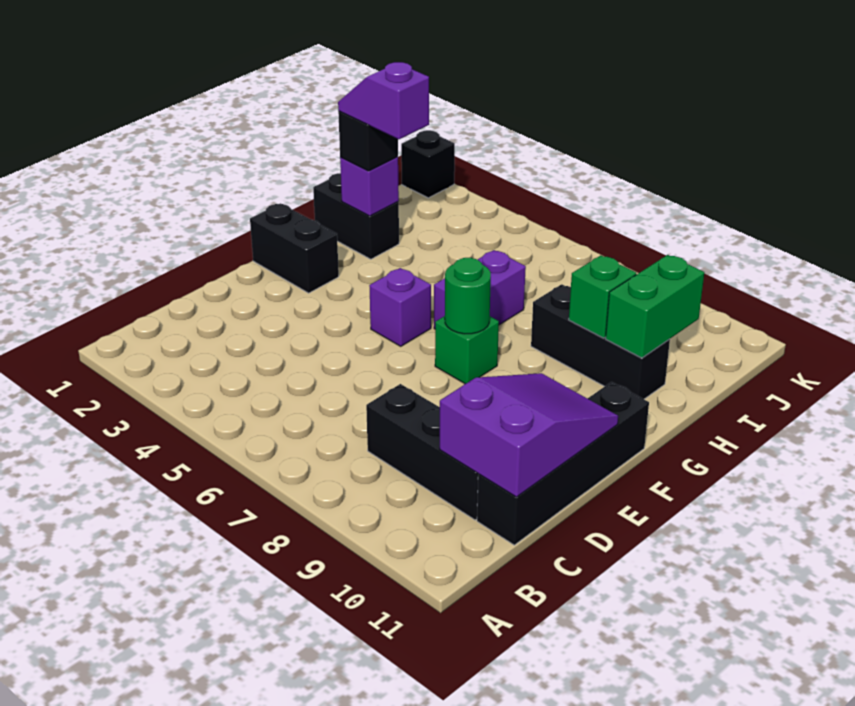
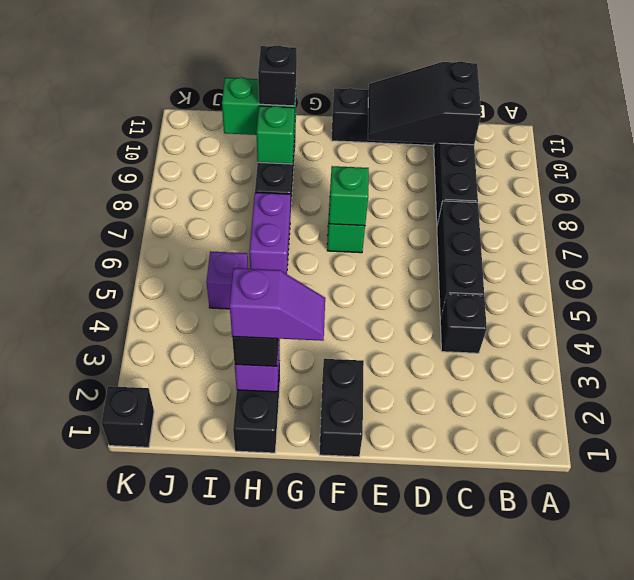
none -> black 1x1 brick [440,295,487,353]
none -> black 1x3 brick [437,201,484,318]
purple 2x3 slope [440,373,618,497] -> black 2x3 slope [368,61,481,145]
purple 1x1 brick [369,268,431,346] -> purple 1x1 brick moved to [206,251,248,309]
green 1x1 round brick [445,258,491,334] -> green 1x1 brick [329,166,369,226]
purple 1x2 brick [434,250,526,329] -> purple 1x2 brick turned to [249,193,291,274]
purple 1x2 slope [338,62,429,139] -> purple 1x2 slope turned to [230,268,325,341]
none -> black 1x1 brick [258,45,297,106]

